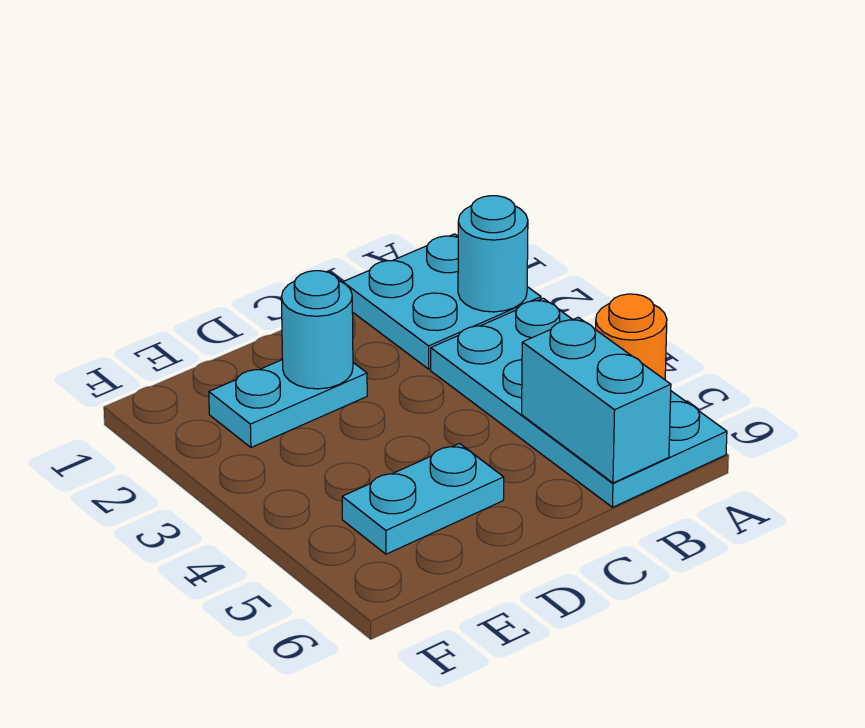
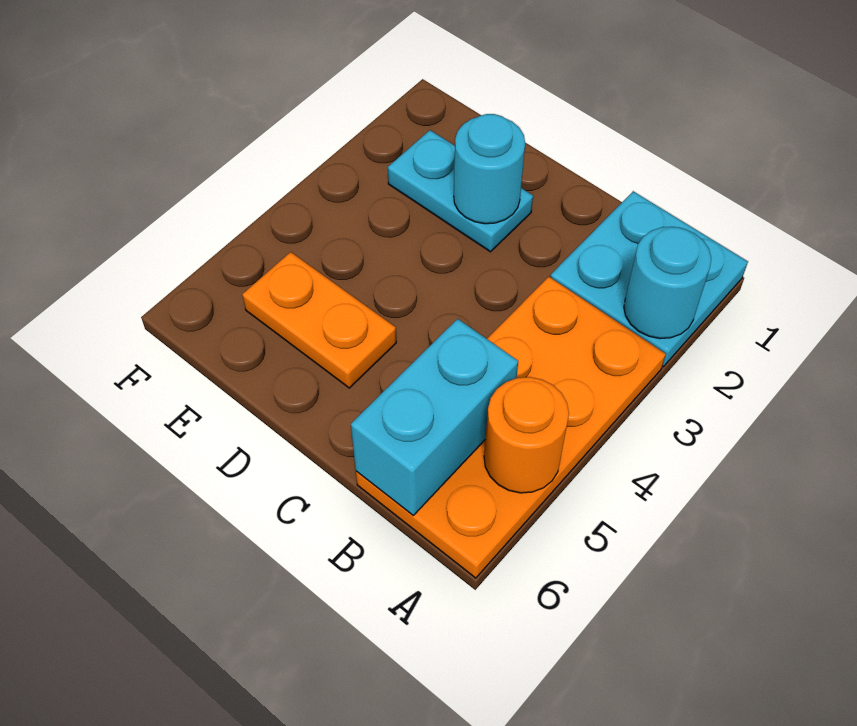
cyan 2x4 plate [431,298,727,507] -> orange 2x4 plate [356,277,666,578]
cyan 1x2 plate [342,444,504,554] -> orange 1x2 plate [242,252,396,388]

